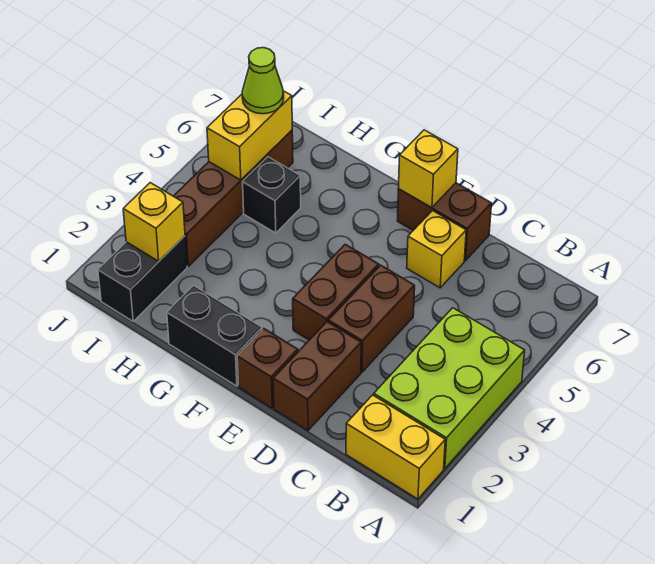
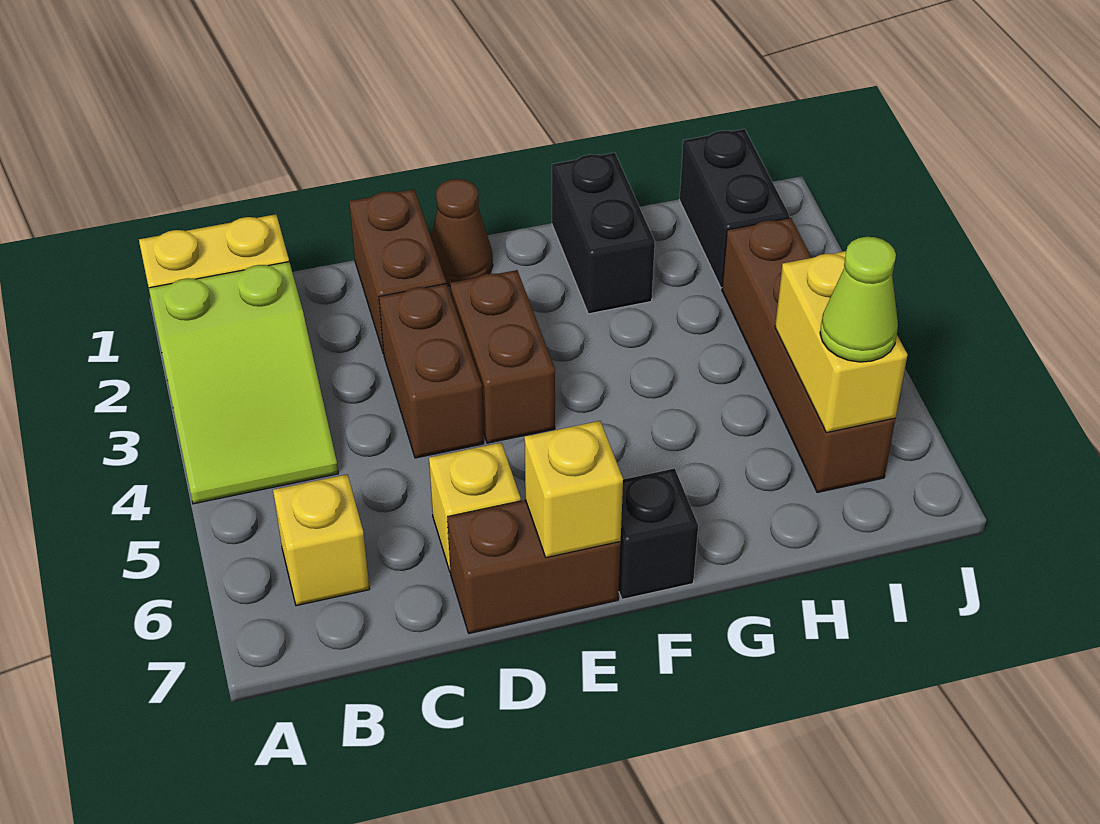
lime 2x3 brick [374,308,525,469] -> lime 2x3 slope [149,262,338,504]
brown 1x1 brick [237,329,298,408] -> brown 1x1 cone [431,179,493,286]
black 1x2 brick [167,286,262,386] -> black 1x2 brick turned to [552,153,655,314]
black 1x1 brick [243,157,301,233] -> black 1x1 brick moved to [619,468,698,599]
yellow 1x1 brick [123,183,185,261] -> yellow 1x1 brick moved to [273,474,369,606]

